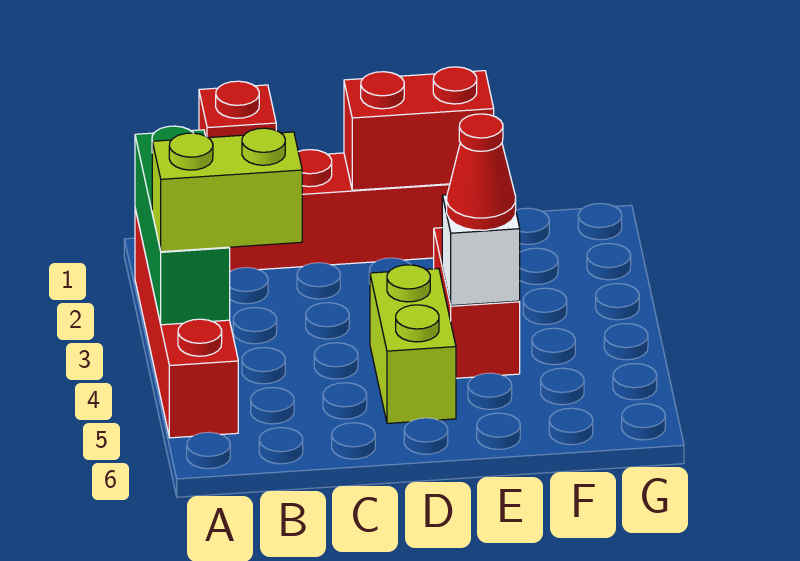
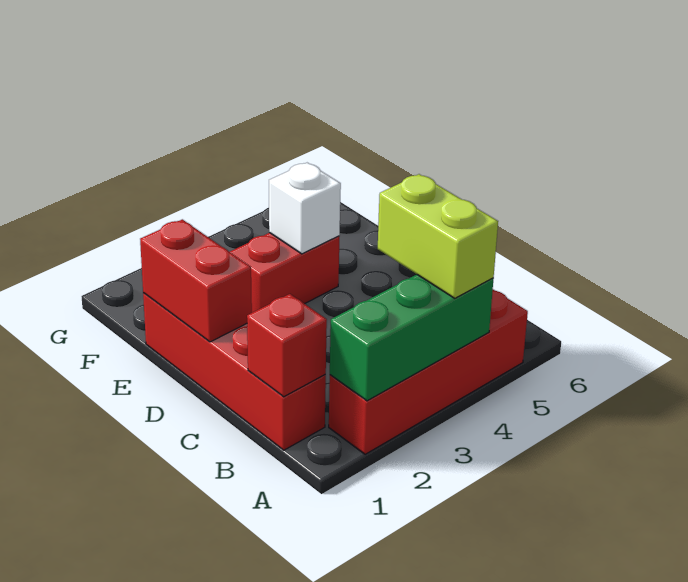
lime 1x2 brick [370,265,456,423] -> none
red 1x1 cone [447,114,516,230] -> none

